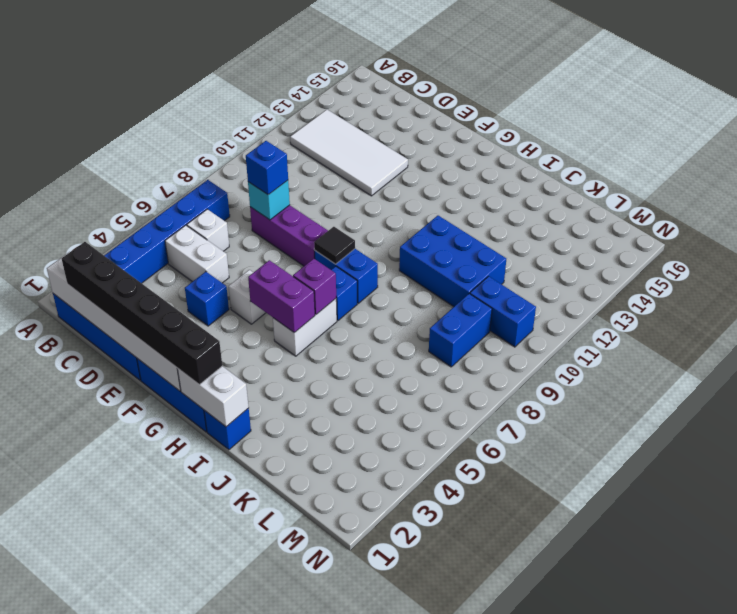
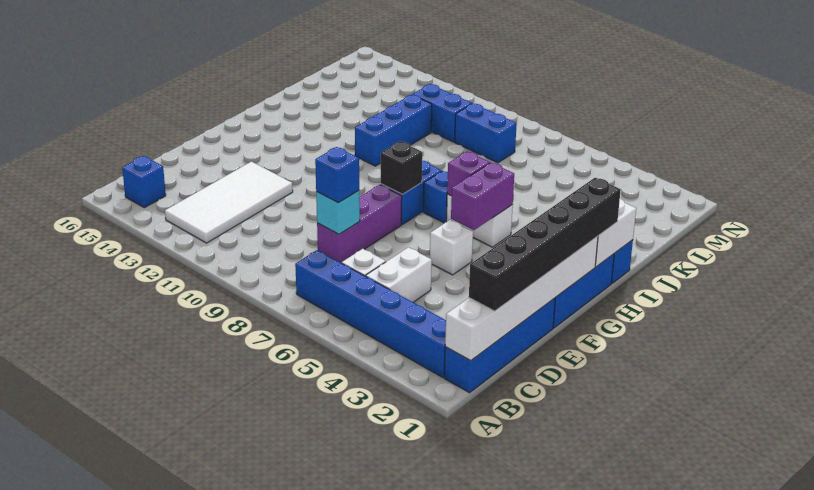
blue 1x1 brick [185,272,229,326] -> blue 1x1 brick moved to [122,156,166,208]
black 1x1 tile [314,227,355,264] -> black 1x1 brick [381,141,422,194]
blue 2x3 brick [399,216,506,307] -> blue 1x3 brick [355,95,432,166]
blue 1x2 brick [470,276,536,347] -> blue 1x2 brick turned to [412,84,472,142]

